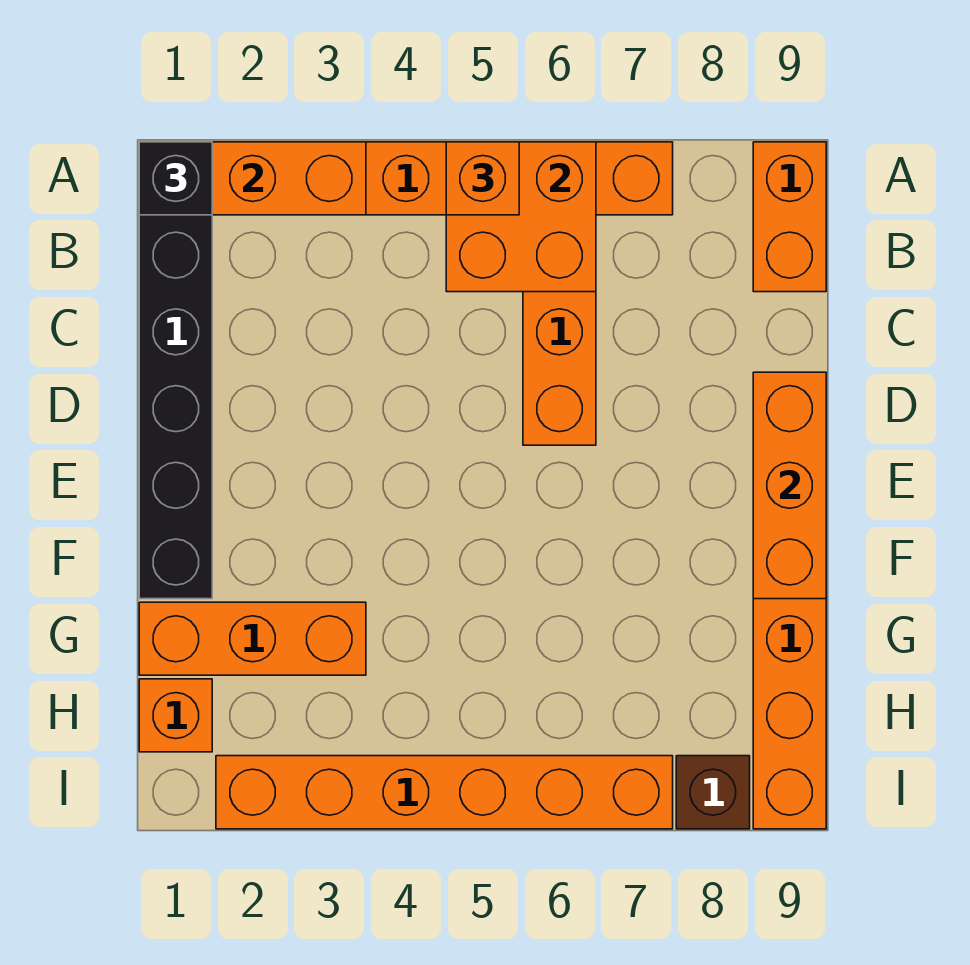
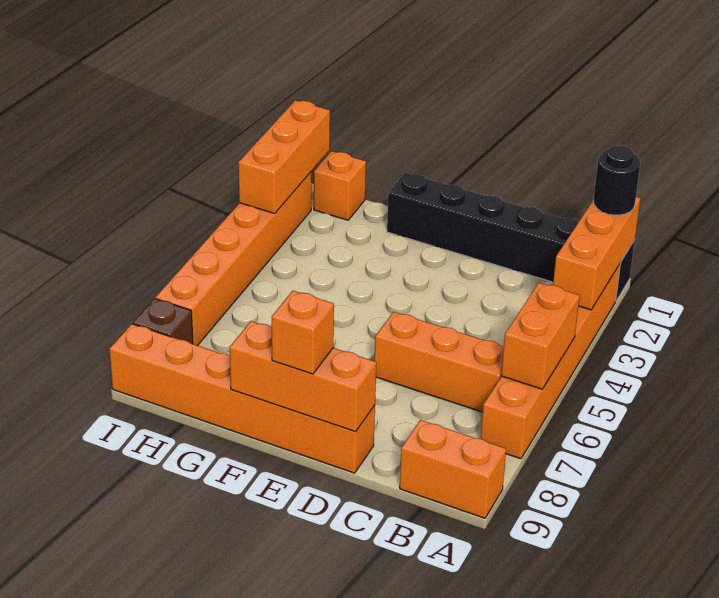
black 1x1 brick [139,142,212,215] -> black 1x1 round brick [593,146,640,215]
orange 2x2 brick [446,142,596,292] -> orange 1x2 brick [501,283,579,389]
orange 1x1 brick [446,142,519,215] -> orange 1x1 brick moved to [272,291,334,374]
orange 1x3 brick [139,602,366,675] -> orange 1x3 brick moved to [238,100,330,213]

